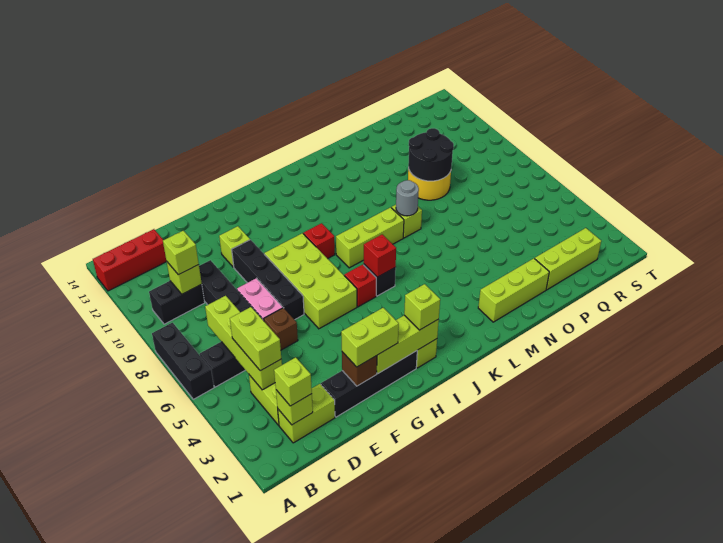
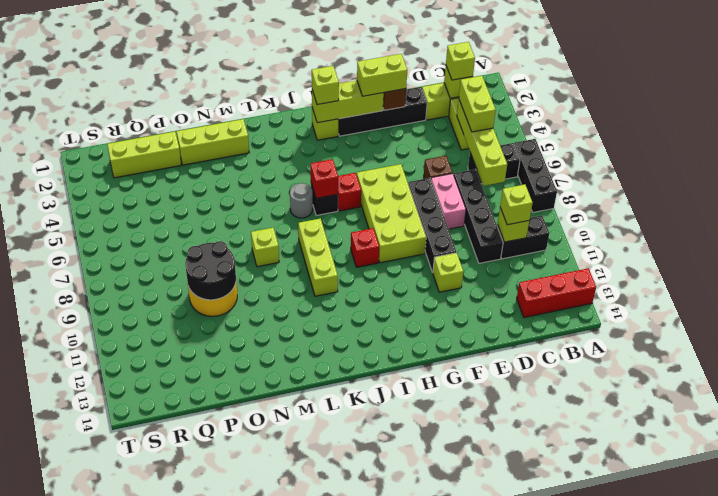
lime 1x3 brick [336,207,404,268] -> lime 1x3 brick turned to [298,218,338,296]
grey 1x1 round brick [396,180,419,216] -> grey 1x1 round brick moved to [290,183,313,218]

